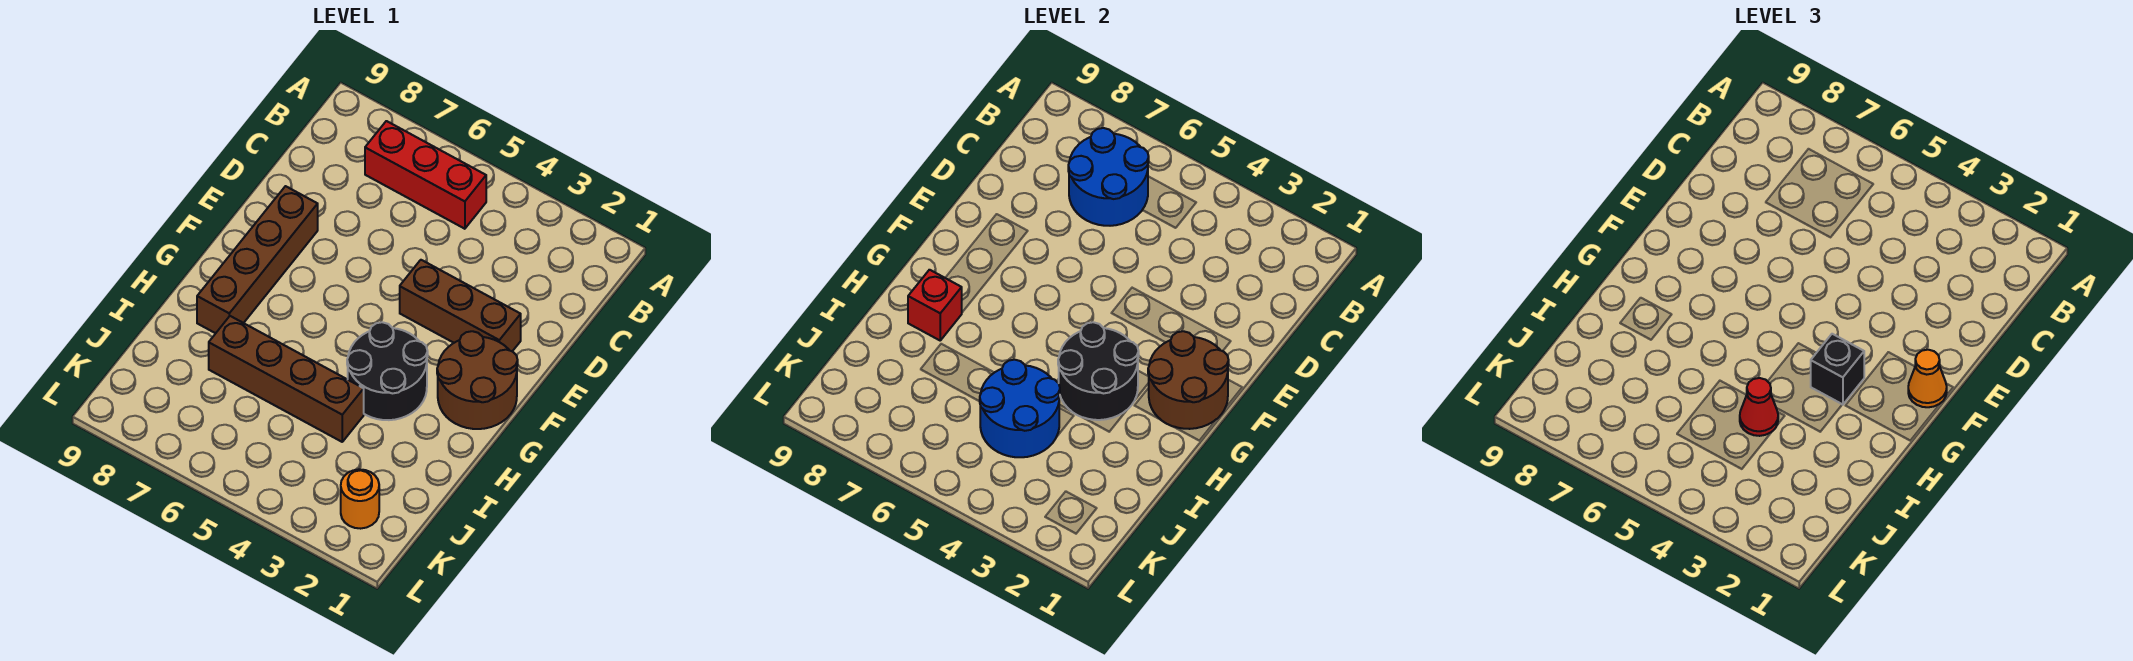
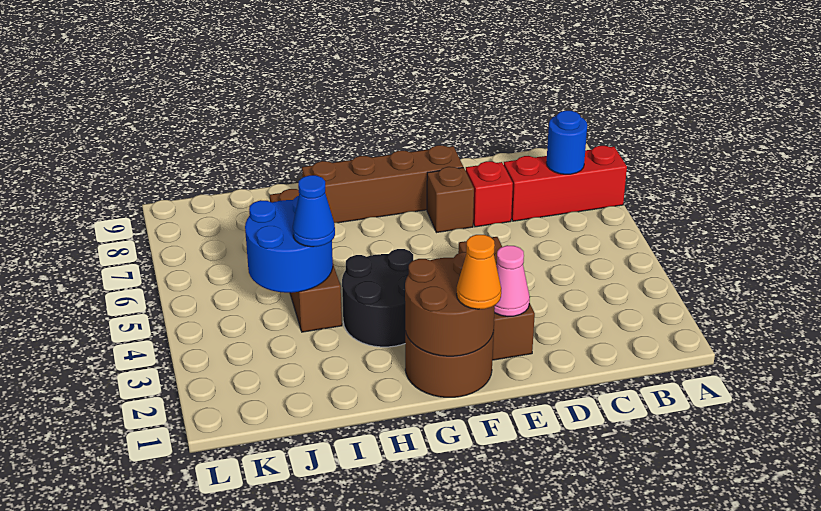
red 1x3 brick [365,121,486,229] -> red 1x3 brick turned to [504,146,627,221]
blue 2x2 round brick [1068,128,1149,226] -> blue 1x1 round brick [546,111,587,174]
none -> pink 1x1 cone [494,245,530,316]
none -> brown 1x1 brick [427,167,474,233]
black 2x2 round brick [1058,322,1139,420] -> none
black 1x1 brick [1811,334,1864,405] -> none
red 1x1 brick [908,270,962,340] -> red 1x1 brick moved to [466,161,513,227]
red 1x1 cone [1740,378,1778,436] -> blue 1x1 cone [293,175,335,247]
orange 1x1 round brick [341,469,379,529] -> none

